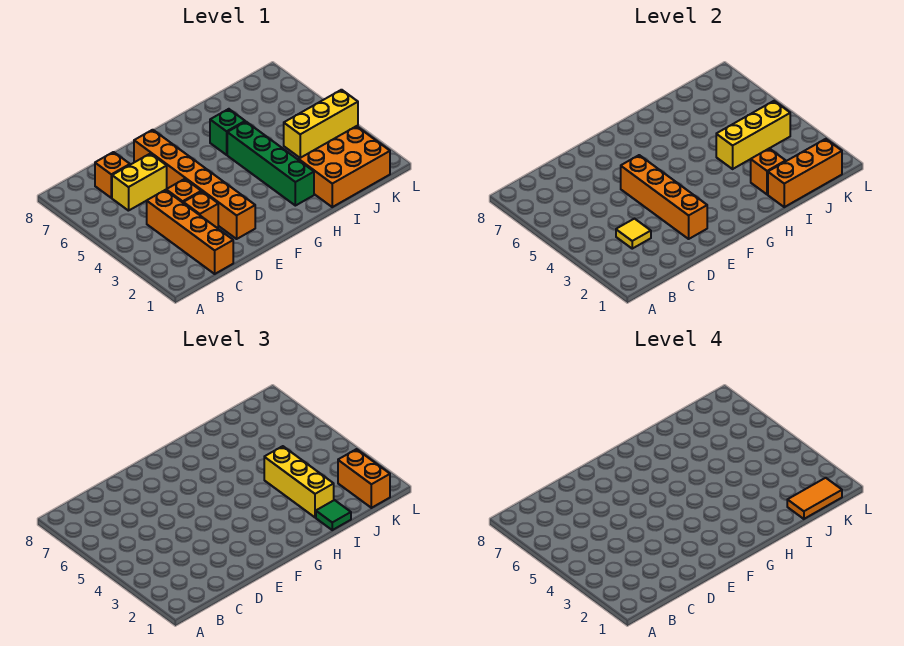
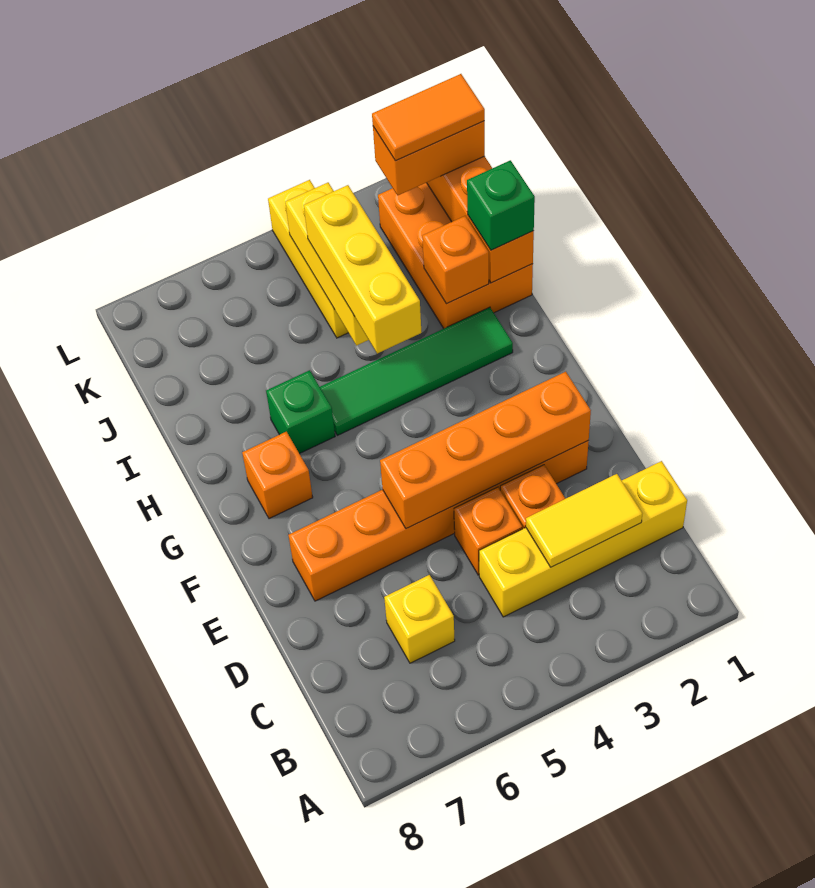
orange 1x4 brick [147,190,233,274] -> yellow 1x4 brick [479,461,687,617]
yellow 1x1 tile [616,219,651,249] -> yellow 1x2 tile [526,474,642,567]
yellow 1x2 brick [112,154,167,211] -> yellow 1x1 brick [384,575,455,663]
orange 1x1 brick [95,152,130,198] -> orange 1x1 brick moved to [242,432,313,519]
green 1x4 brick [227,122,314,206] -> green 1x4 tile [320,307,513,435]
green 1x1 tile [316,500,351,530] -> green 1x1 brick [467,160,535,250]
yellow 1x3 brick [264,446,334,517] -> yellow 1x3 brick turned to [304,185,421,354]
orange 1x2 tile [787,478,842,519] -> orange 1x2 tile turned to [372,74,485,161]

